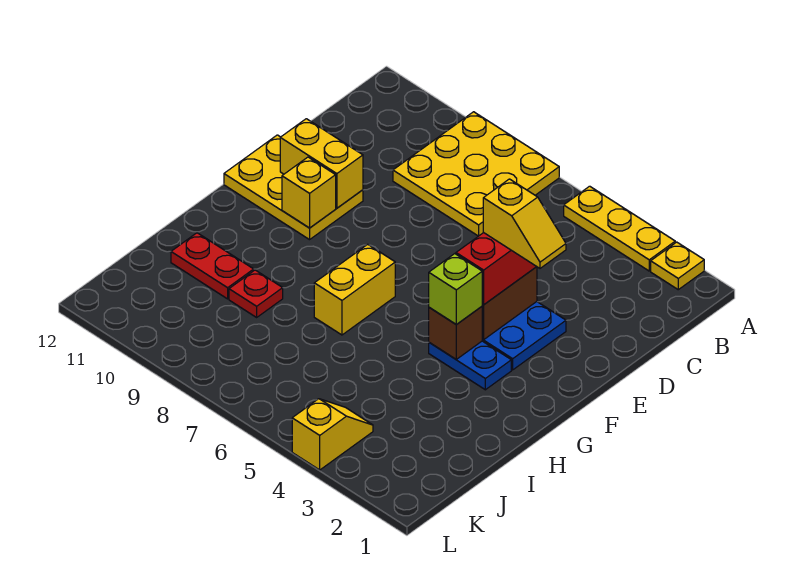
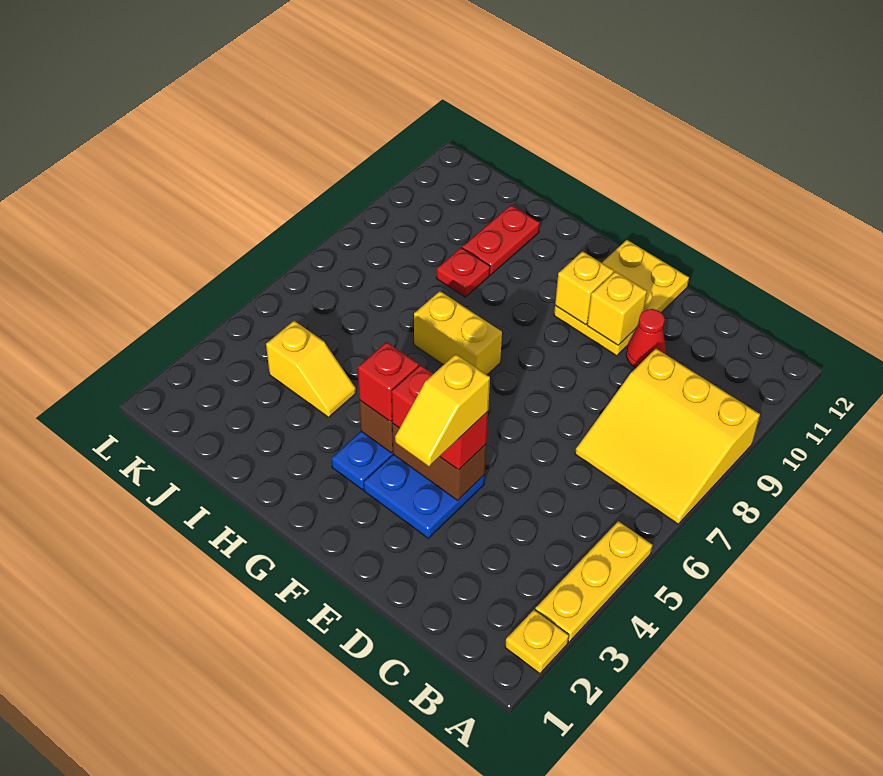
yellow 3x3 plate [393,112,559,236] -> yellow 3x3 slope [575,349,760,524]
none -> red 1x1 cone [626,309,666,368]
yellow 1x2 brick [280,119,363,208] -> yellow 1x1 brick [587,271,647,345]
lime 1x1 brick [429,254,482,325] -> red 1x1 brick [358,342,419,422]
yellow 1x2 slope [292,399,373,470] -> yellow 1x2 slope moved to [266,321,356,417]

